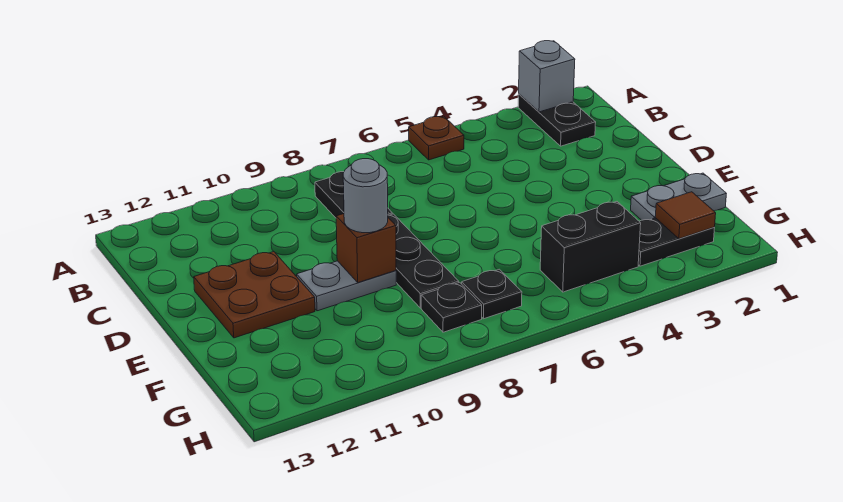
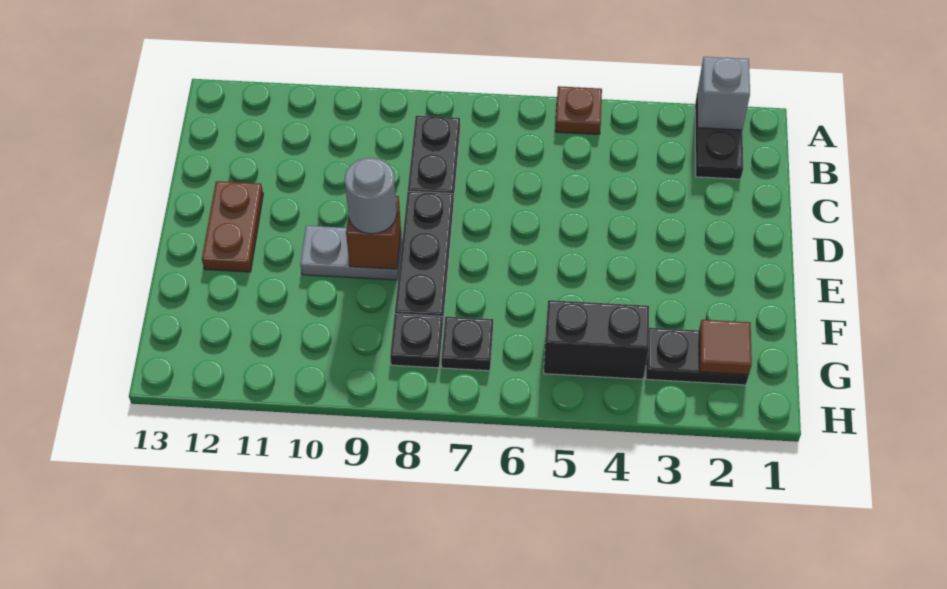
brown 2x2 plate [194,251,315,338] -> brown 1x2 plate [202,181,263,272]
grey 1x2 plate [631,173,726,220] -> none

